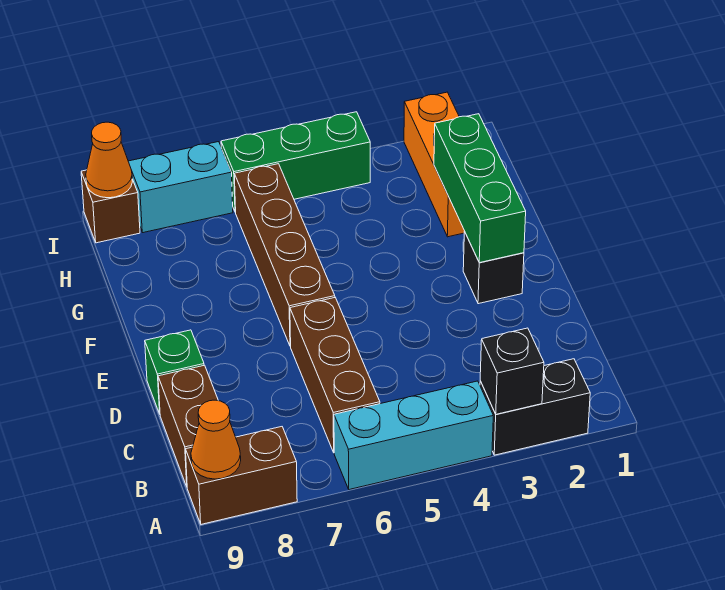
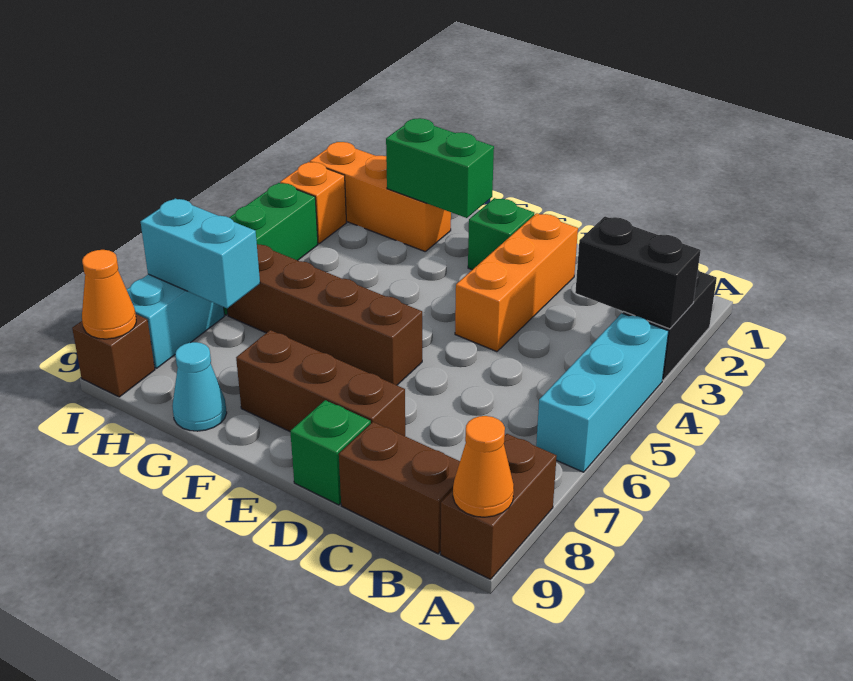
black 1x1 brick [480,328,544,414] -> black 1x2 brick [575,216,701,329]
brown 1x3 brick [290,298,380,452] -> brown 1x3 brick moved to [236,330,405,436]
none -> orange 1x3 brick [455,213,578,352]
black 1x1 brick [463,231,524,304] -> green 1x1 brick [468,198,534,270]
green 1x3 brick [434,114,526,263] -> green 1x2 brick [386,118,494,218]
none -> cyan 1x1 cone [172,342,227,431]
none -> cyan 1x2 brick [141,198,260,308]
none -> orange 1x1 brick [280,162,346,243]

